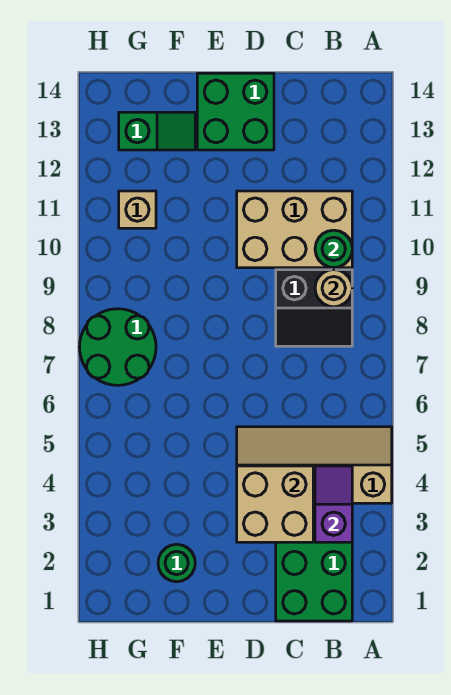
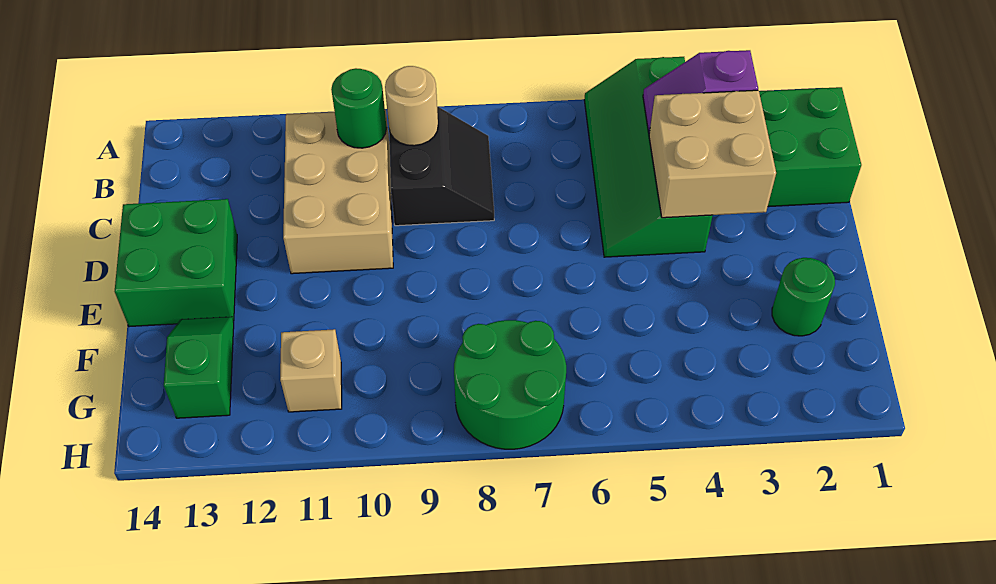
tan 2x4 slope [237,427,392,503] -> green 2x4 slope [584,57,713,257]

